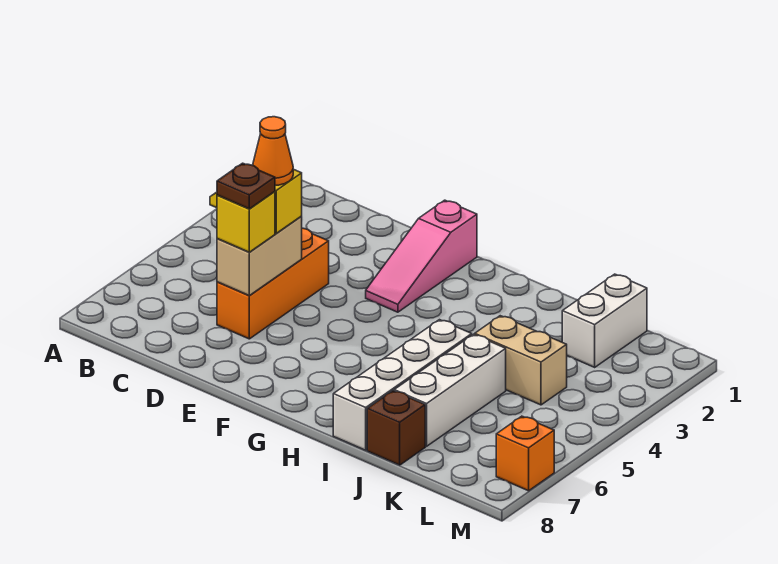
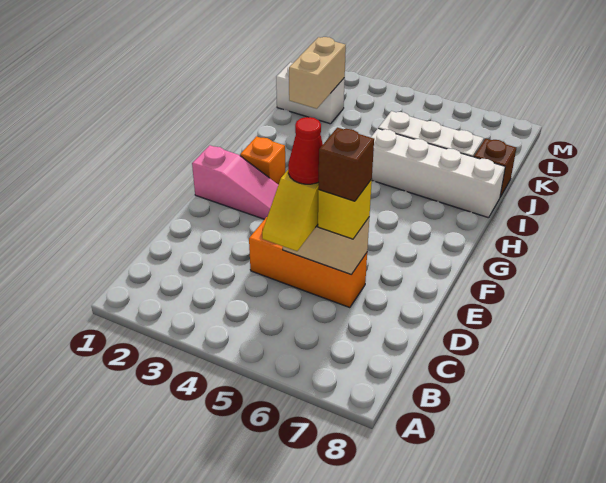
orange 1x1 cone [253,117,293,185] -> red 1x1 cone [288,117,323,184]
brown 1x1 plate [217,163,275,209] -> brown 1x1 brick [319,128,374,201]
tan 1x2 brick [475,316,567,405] -> tan 1x2 brick moved to [289,37,346,109]
orange 1x1 brick [496,416,554,491] -> orange 1x1 brick moved to [240,136,285,185]

